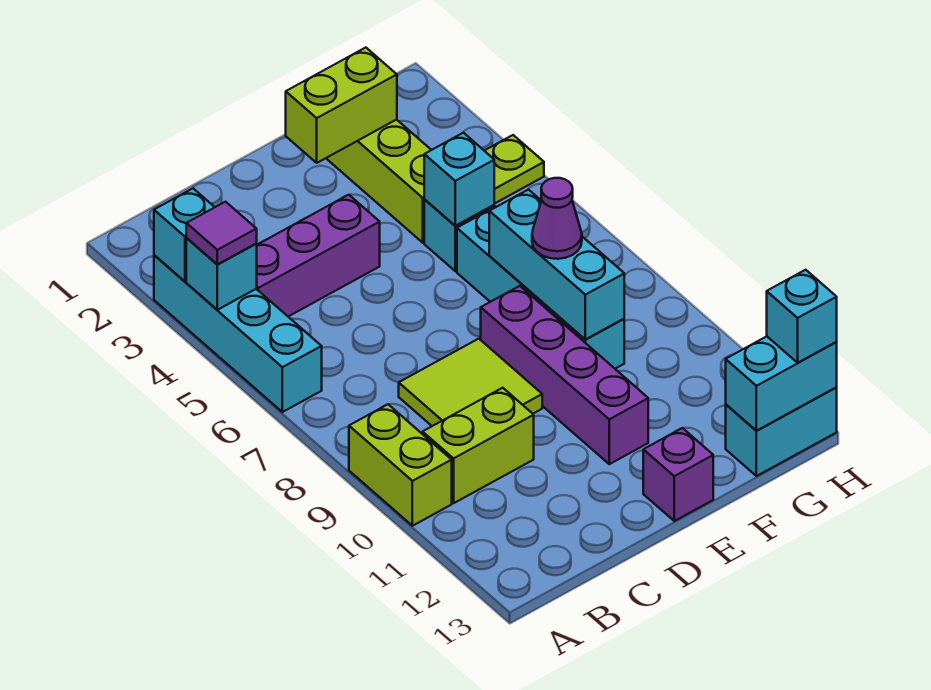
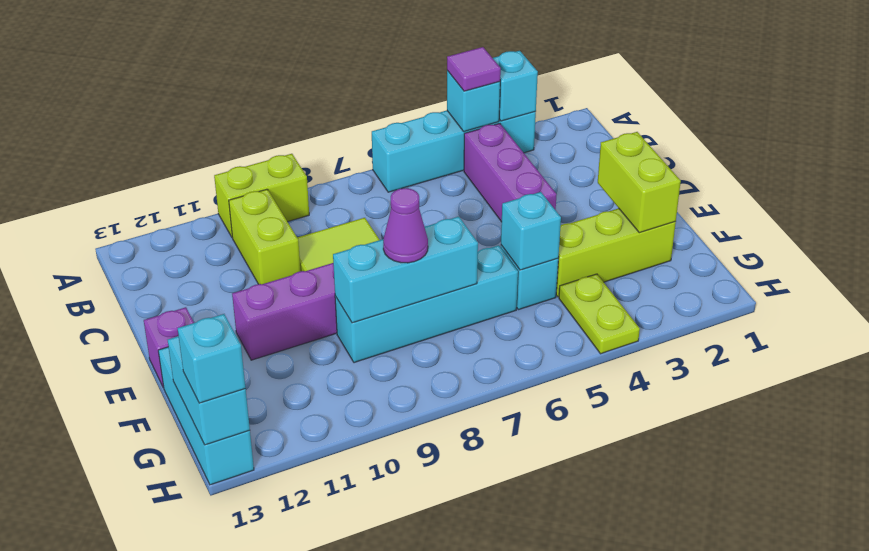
cyan 1x2 brick [726,388,837,476] -> cyan 1x3 brick [158,347,254,485]

